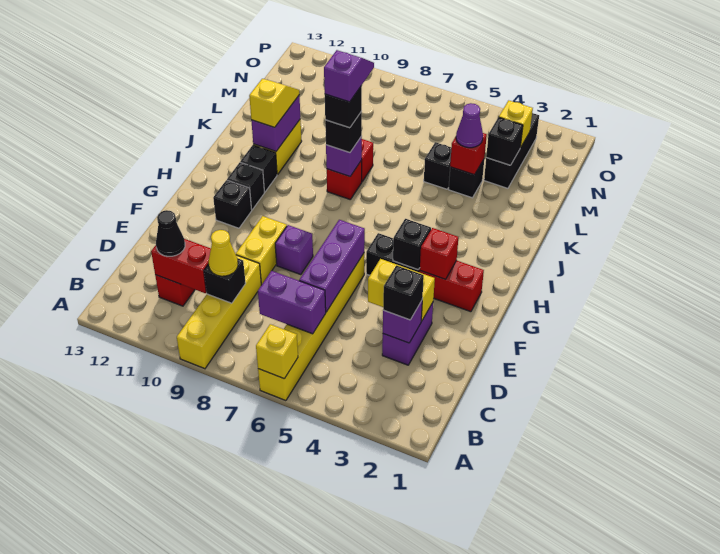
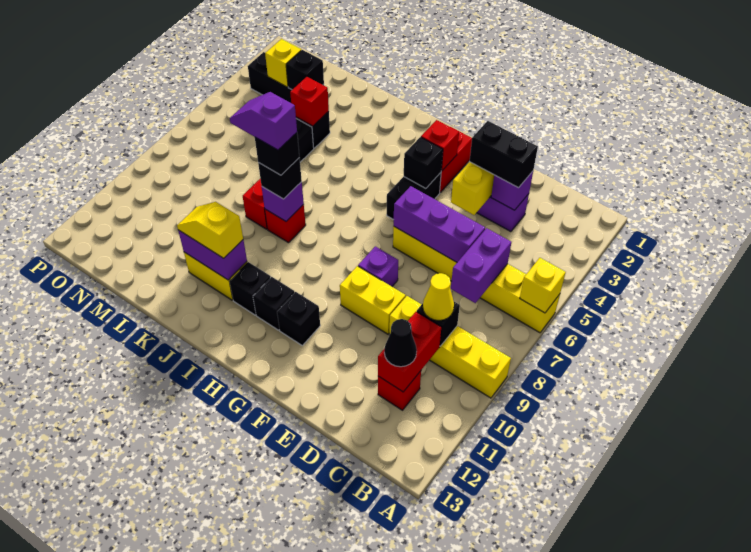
black 1x1 brick [383,265,424,320] -> black 1x2 brick [470,121,538,188]
purple 1x1 cone [456,103,483,148] -> none

